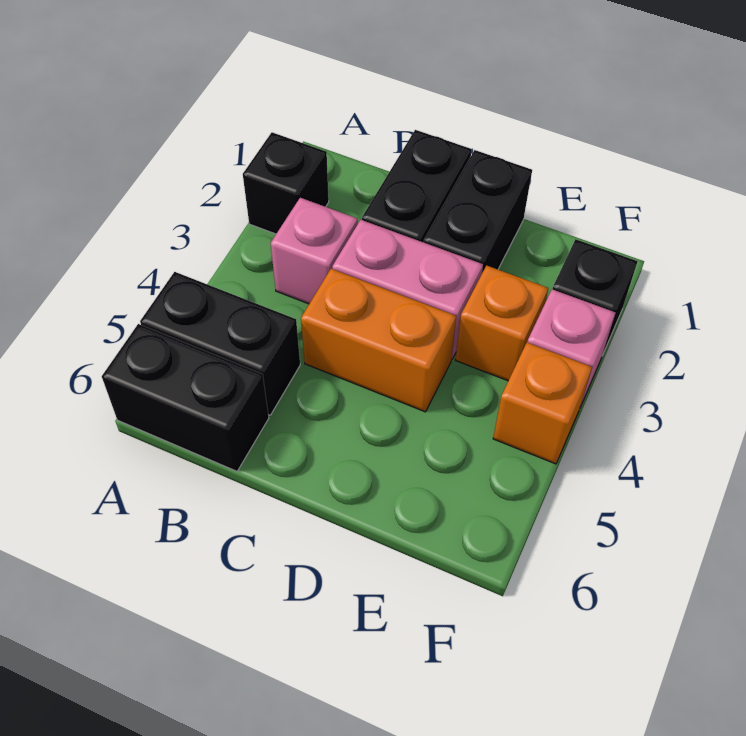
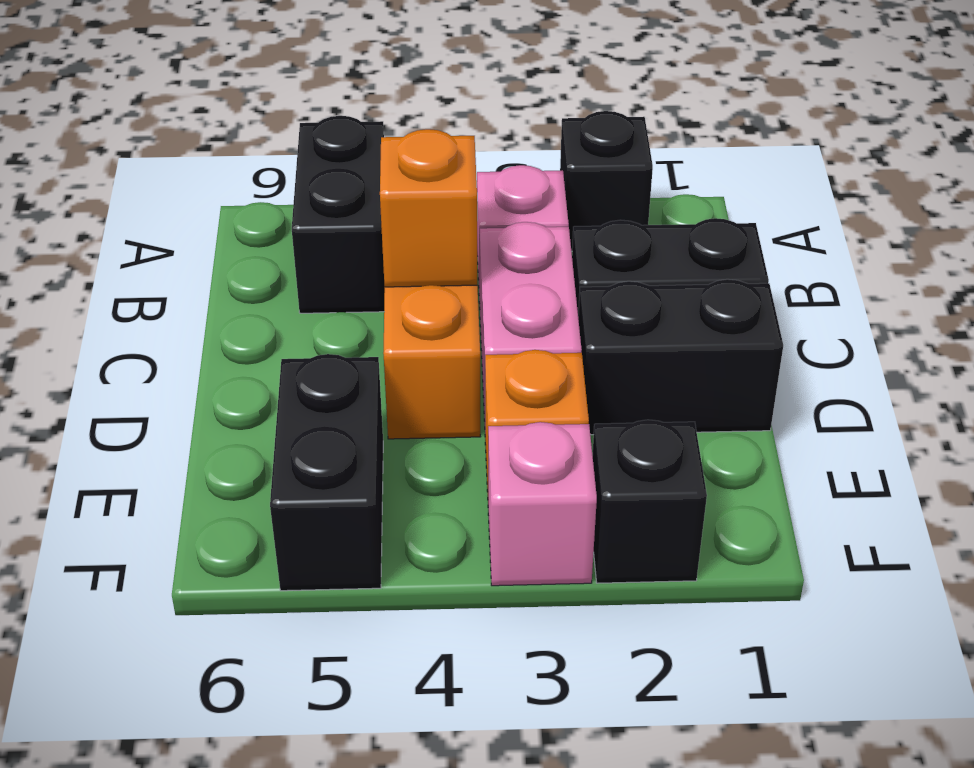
black 1x2 brick [102,324,269,471] -> black 1x2 brick moved to [270,354,383,591]
orange 1x1 brick [493,343,592,464] -> orange 1x1 brick moved to [380,129,477,287]

